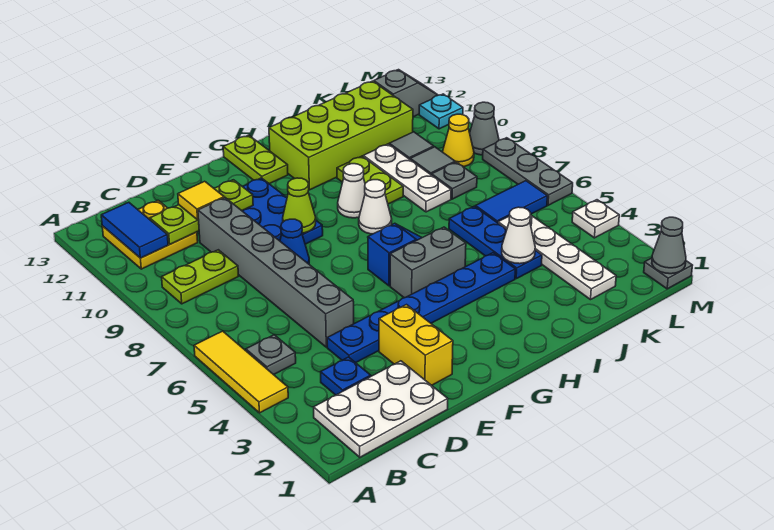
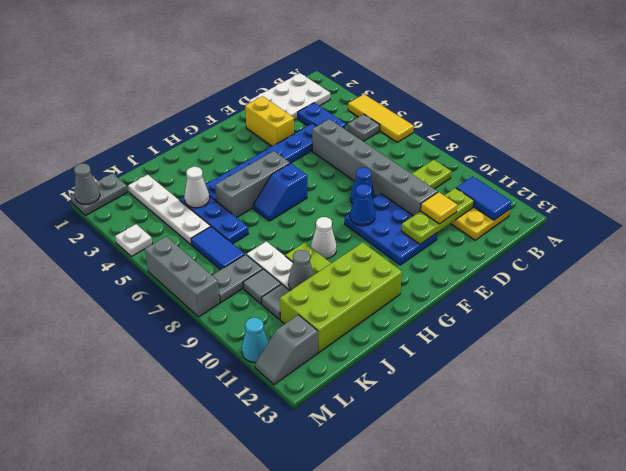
blue 1x1 plate [321,357,371,395] -> blue 1x2 plate [298,103,346,130]
lime 1x1 cone [283,178,316,233] -> blue 1x1 cone [350,184,375,226]
grey 1x2 brick [390,227,466,298] -> grey 1x3 brick [215,151,290,218]
lime 1x2 plate [223,135,288,184] -> none
white 1x1 cone [359,180,392,234] -> none
blue 1x2 tile [476,181,547,223] -> blue 1x2 tile turned to [191,226,245,270]
grey 1x1 plate [432,162,477,199] -> grey 1x2 plate [212,255,263,302]
yellow 1x1 cone [443,114,474,167] -> none
grey 1x1 plate [644,258,693,289] -> grey 1x2 plate [70,174,127,215]
grey 1x3 plate [483,138,573,205] -> grey 1x3 brick [145,236,220,317]
grey 1x1 cone [470,102,499,155] -> grey 1x1 cone moved to [288,250,314,290]
cyan 1x1 plate [419,94,463,129] -> cyan 1x1 cone [242,318,268,363]

